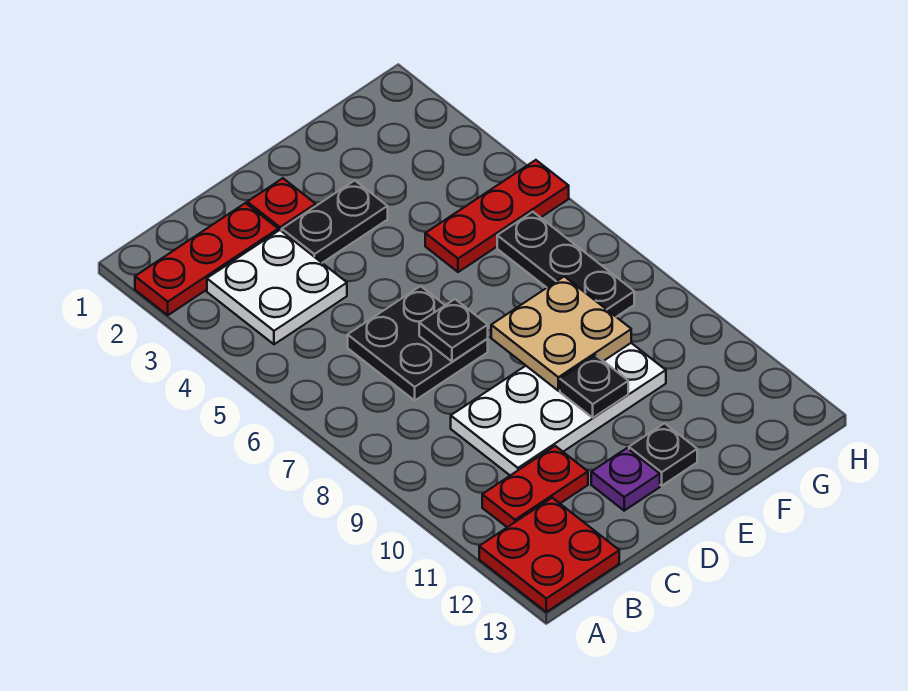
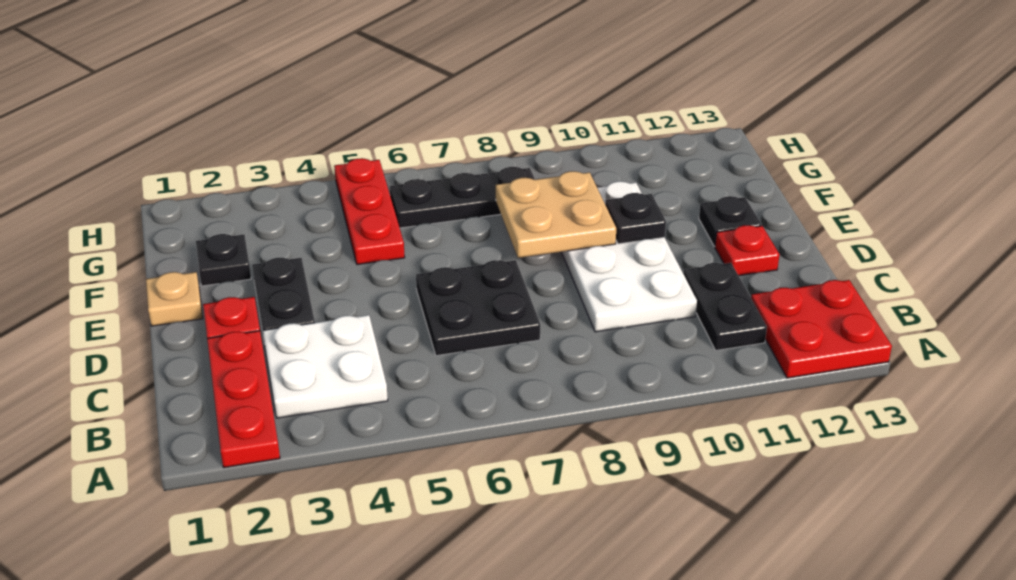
red 1x2 plate [482,446,588,527] -> black 1x2 plate [683,263,767,350]
black 1x1 plate [419,299,488,362] -> black 1x1 plate moved to [196,234,251,286]
purple 1x1 plate [591,448,660,511] -> red 1x1 plate [715,225,780,276]
none -> tan 1x1 plate [146,272,203,326]

